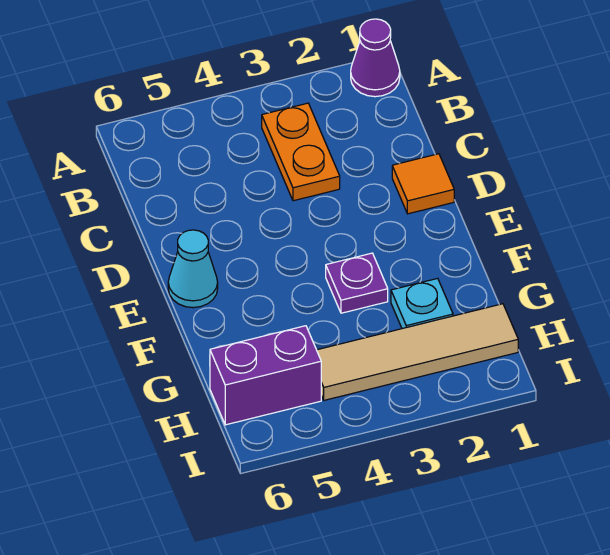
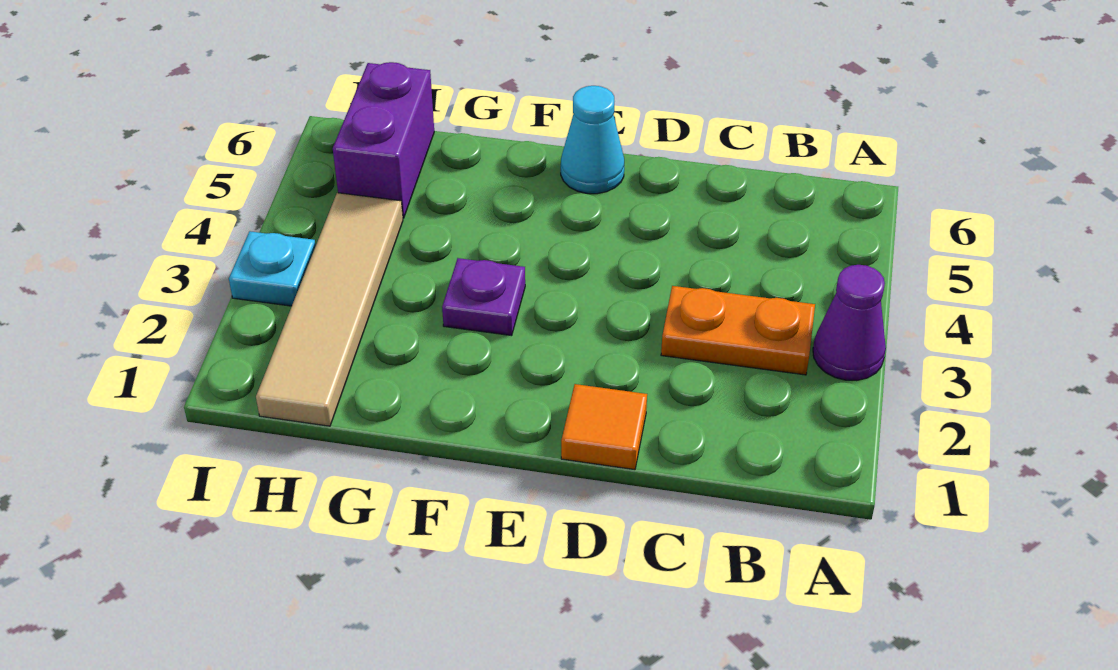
purple 1x1 cone [351,19,400,97] -> purple 1x1 cone moved to [813,265,886,380]
cyan 1x1 plate [391,278,453,329] -> cyan 1x1 plate moved to [229,231,316,306]

